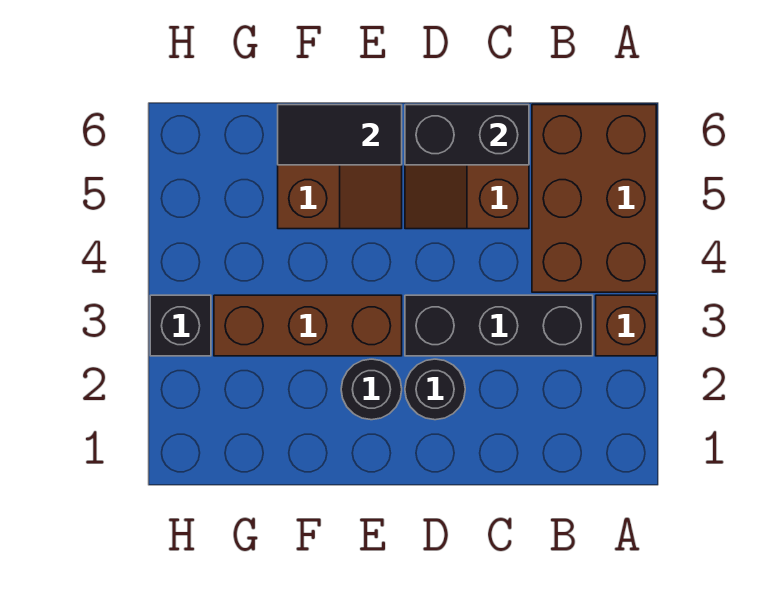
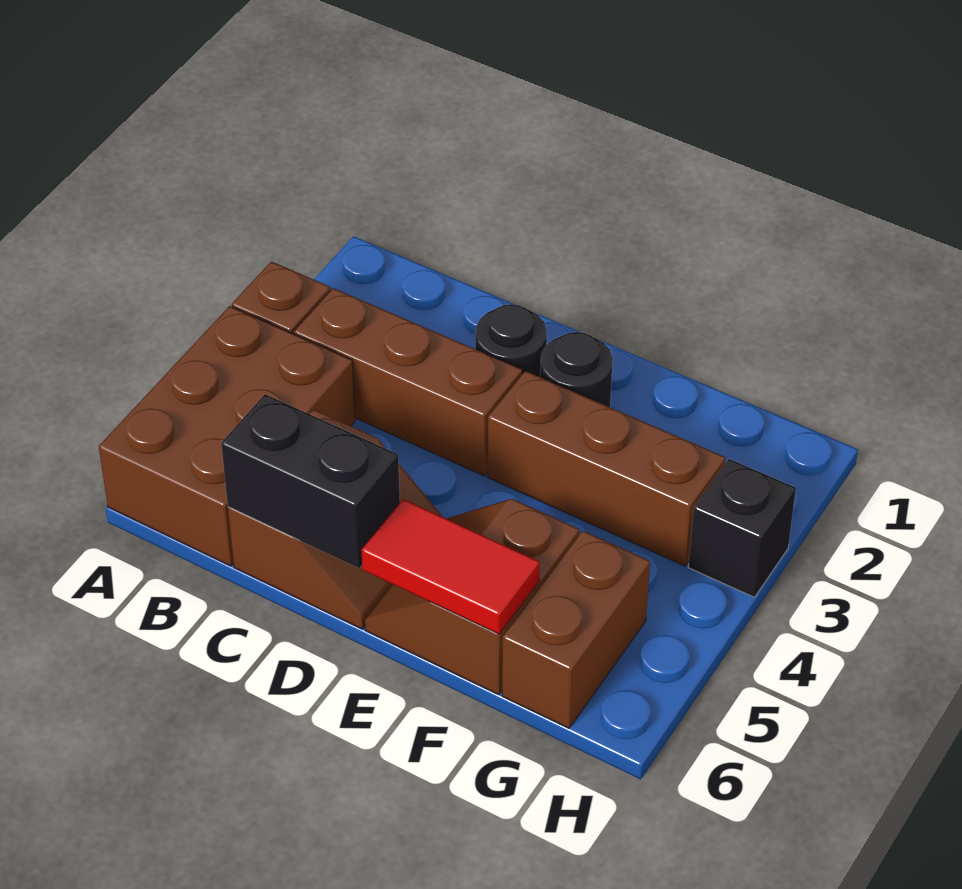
black 1x3 brick [405,295,593,356] -> brown 1x3 brick [294,288,522,476]
black 1x2 tile [278,105,402,165] -> red 1x2 tile [361,499,540,634]
none -> brown 1x2 brick [502,531,650,728]

